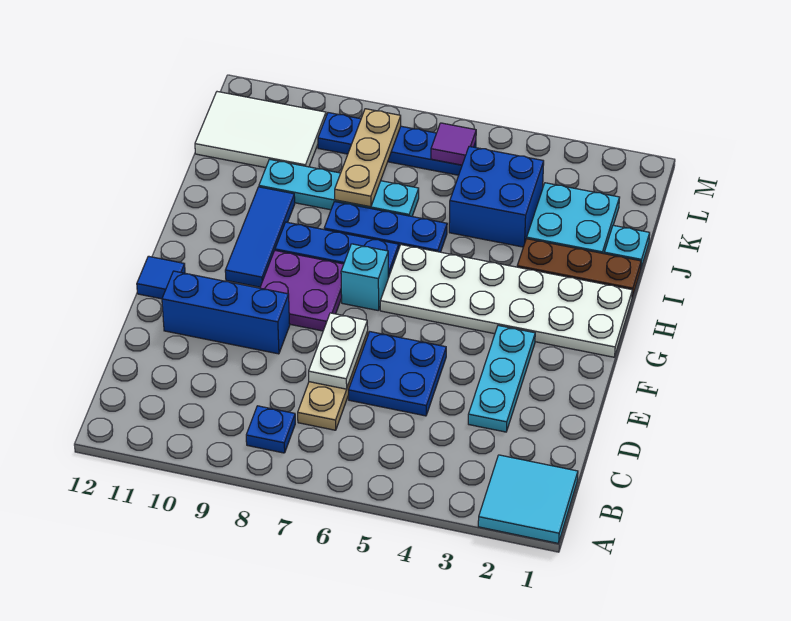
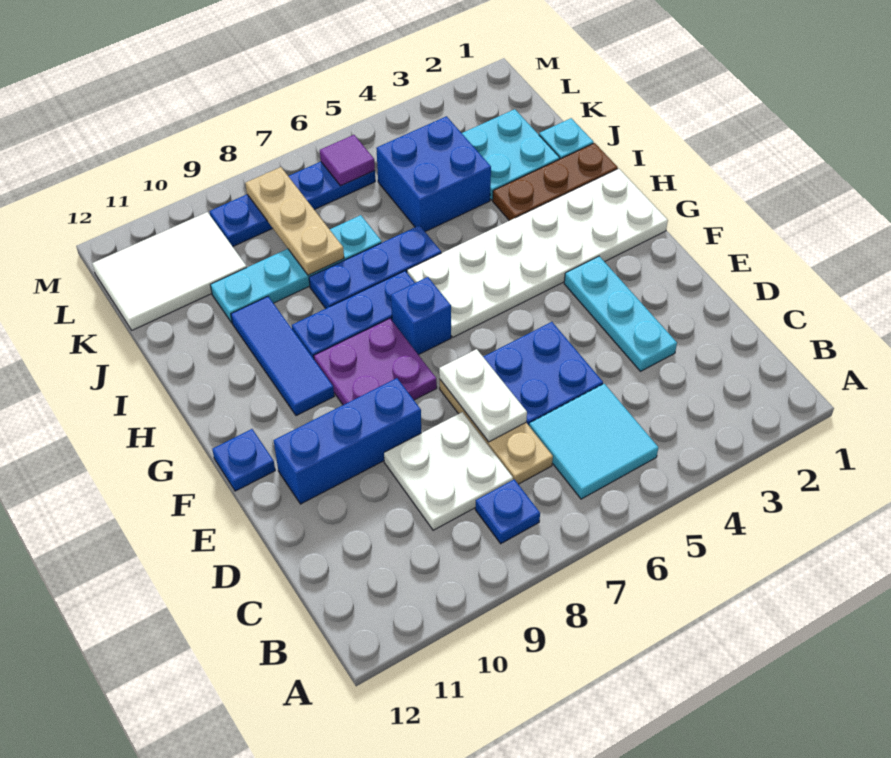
cyan 2x2 tile [478,455,578,543] -> cyan 2x2 tile moved to [529,384,658,499]
none -> white 2x2 plate [384,412,513,530]
blue 1x1 tile [137,256,185,299] -> blue 1x1 plate [212,429,275,491]
cyan 1x1 brick [341,244,388,310] -> blue 1x1 brick [391,277,451,355]

